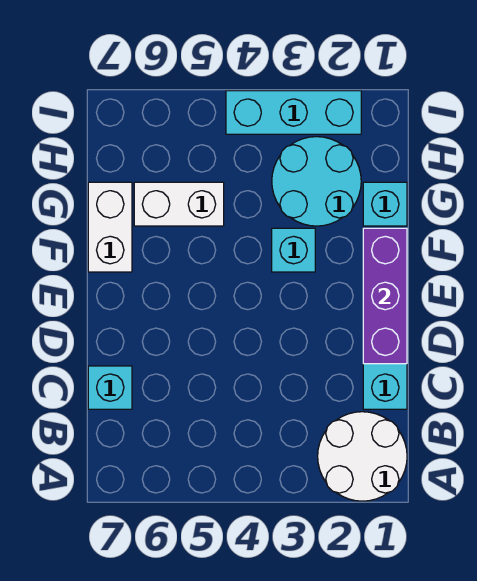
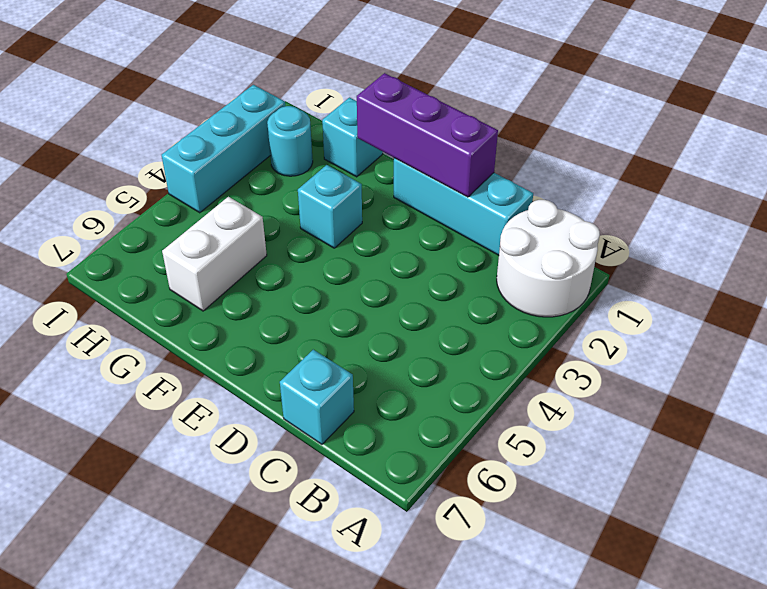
white 1x2 brick [88,182,132,272] -> none
cyan 2x2 round brick [272,137,361,226] -> cyan 1x1 round brick [267,106,313,176]

